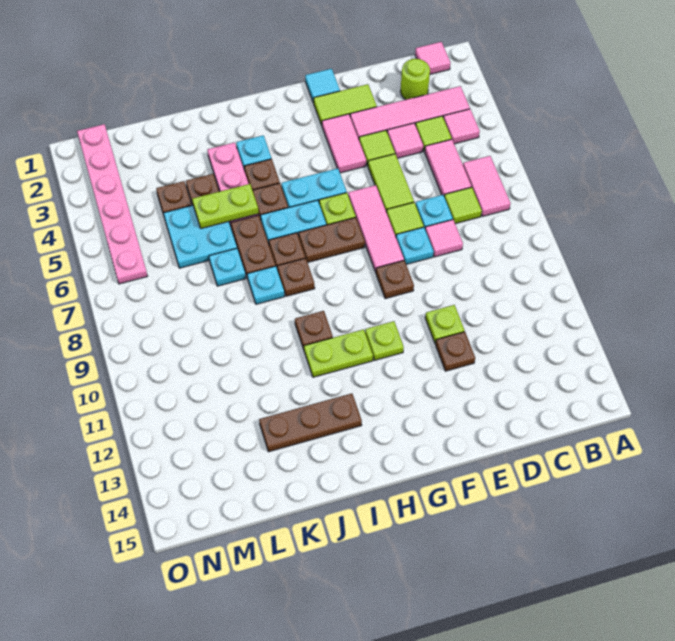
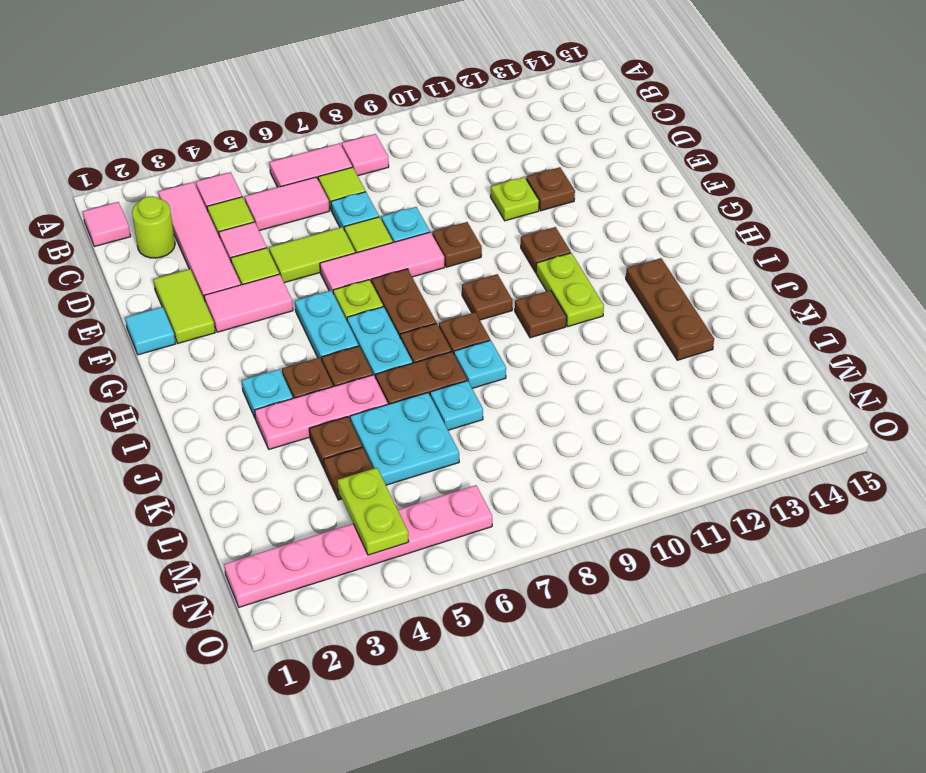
pink 1x1 tile [425,220,463,257] -> pink 1x1 tile moved to [342,134,389,176]
lime 1x1 plate [365,321,404,360] -> brown 1x1 plate [521,227,571,272]
none -> brown 1x1 plate [462,274,512,320]
lime 1x2 plate [192,184,259,229] -> lime 1x2 plate moved to [337,468,409,555]

